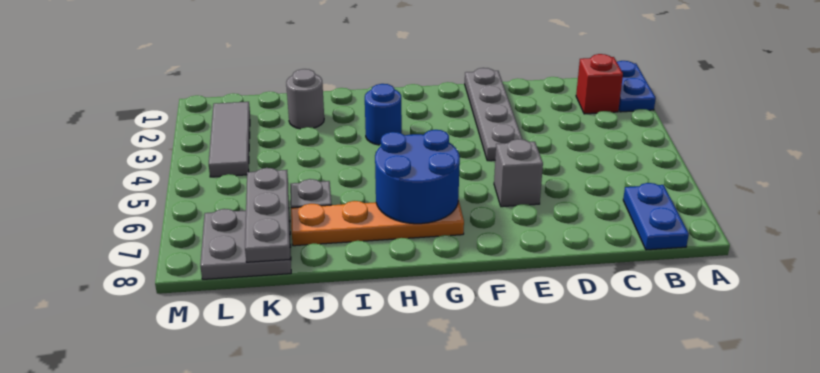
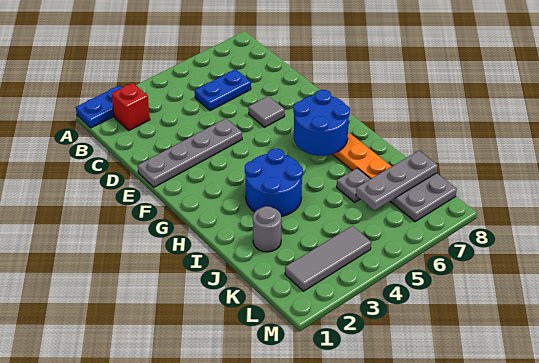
blue 1x2 plate [623,183,689,250] -> blue 1x2 plate moved to [195,69,251,111]
grey 1x1 brick [494,139,543,207] -> grey 1x1 tile [248,96,285,127]
blue 1x1 round brick [365,84,402,145] -> blue 2x2 round brick [245,149,303,217]

